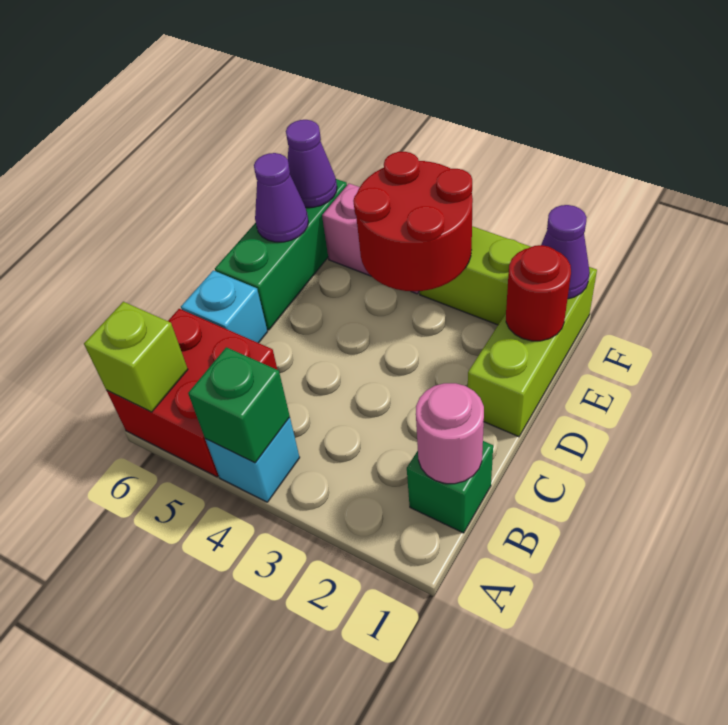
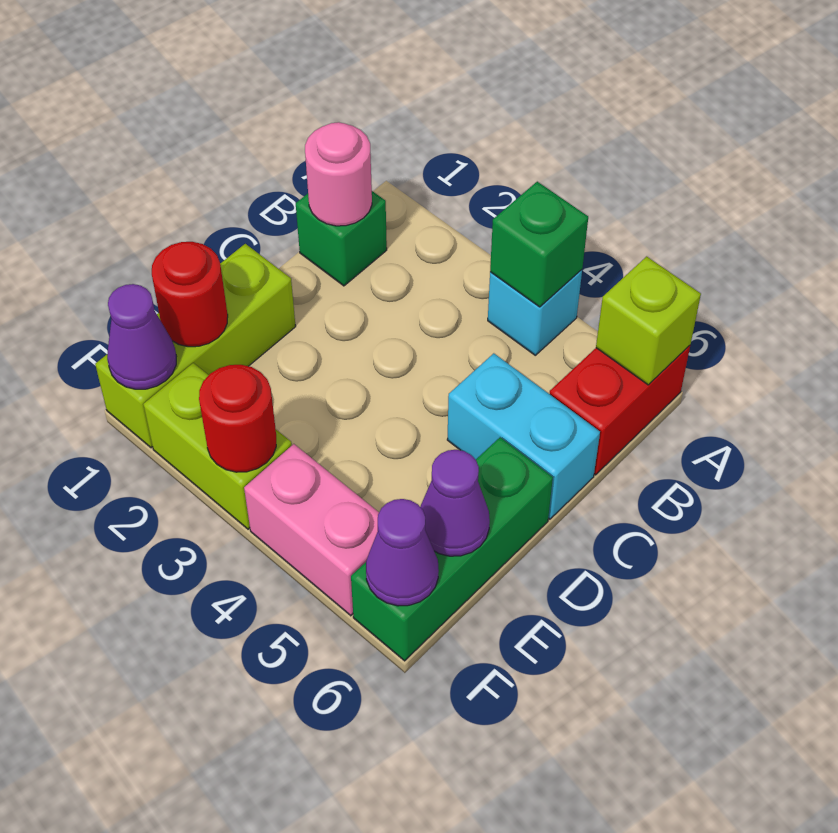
red 2x2 brick [107,309,278,477] -> red 1x2 brick [550,346,690,475]
cyan 1x1 brick [181,270,268,343] -> cyan 1x2 brick [447,353,600,519]
red 2x2 round brick [353,152,473,291] -> red 1x1 round brick [199,365,276,472]

